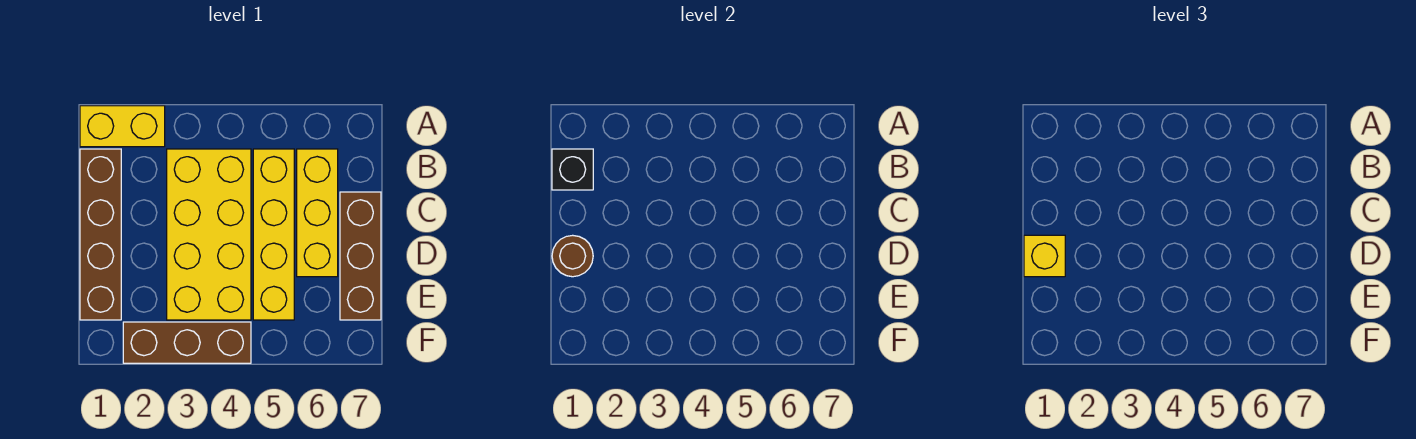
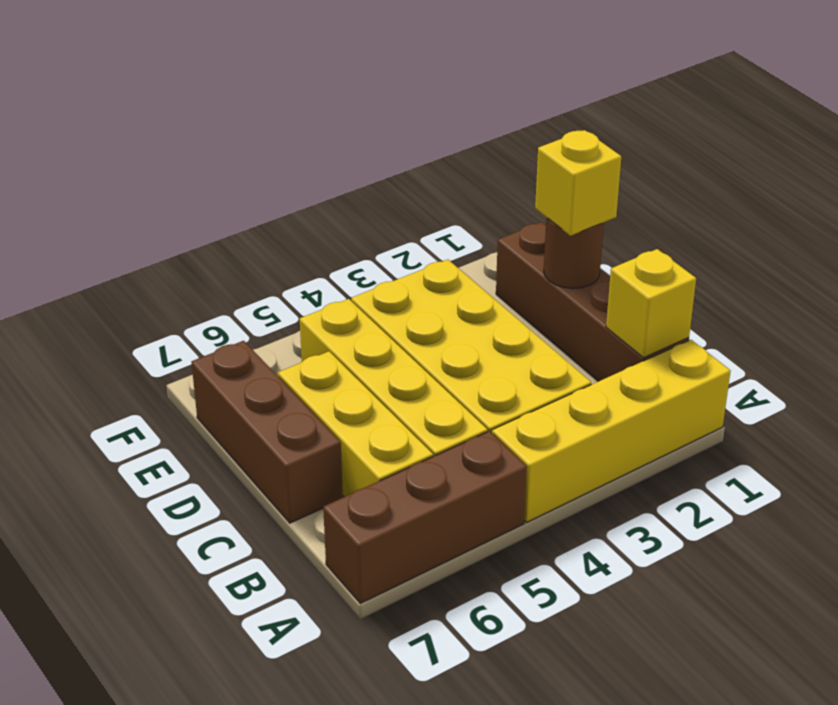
yellow 1x2 brick [80,106,165,147] -> yellow 1x4 brick [492,340,731,522]
black 1x1 brick [552,149,593,190] -> yellow 1x1 brick [606,249,696,358]
brown 1x3 brick [123,322,251,363] -> brown 1x3 brick moved to [323,431,527,603]

